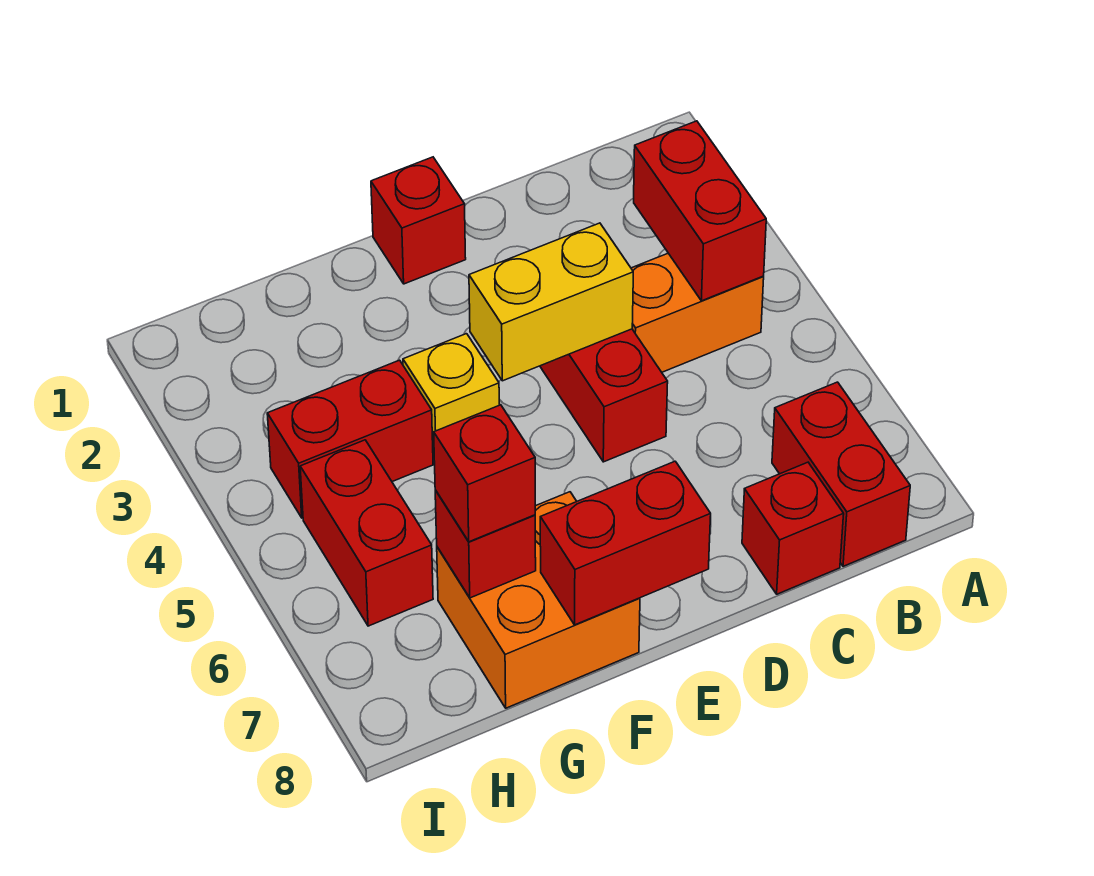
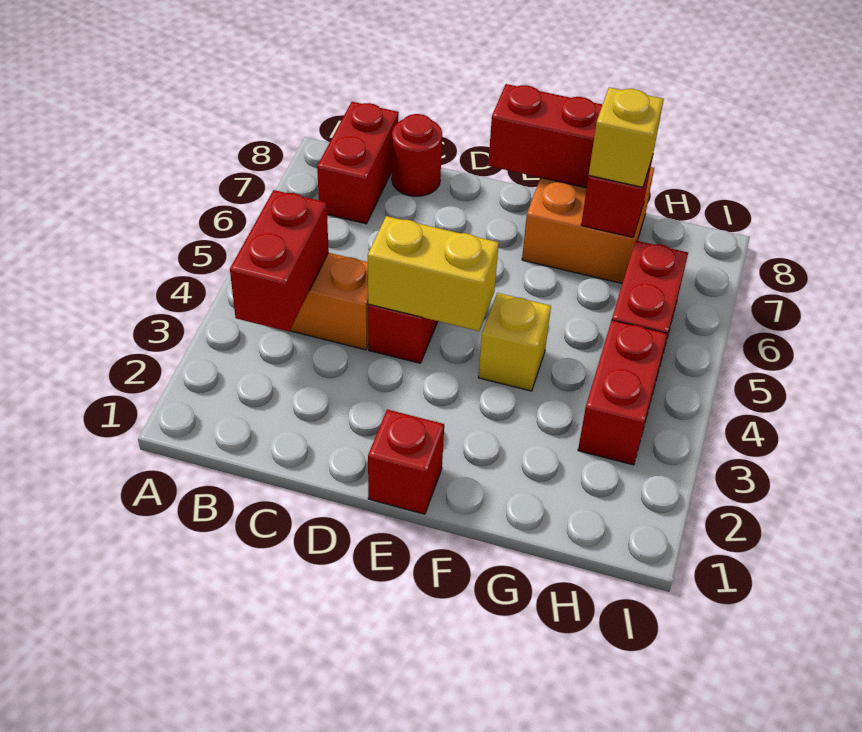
red 1x1 brick [742,462,844,594] -> red 1x1 round brick [392,114,442,196]
red 1x2 brick [267,360,433,518] -> red 1x2 brick turned to [578,320,667,465]
red 1x1 brick [434,405,535,542] -> yellow 1x1 brick [589,87,664,187]

